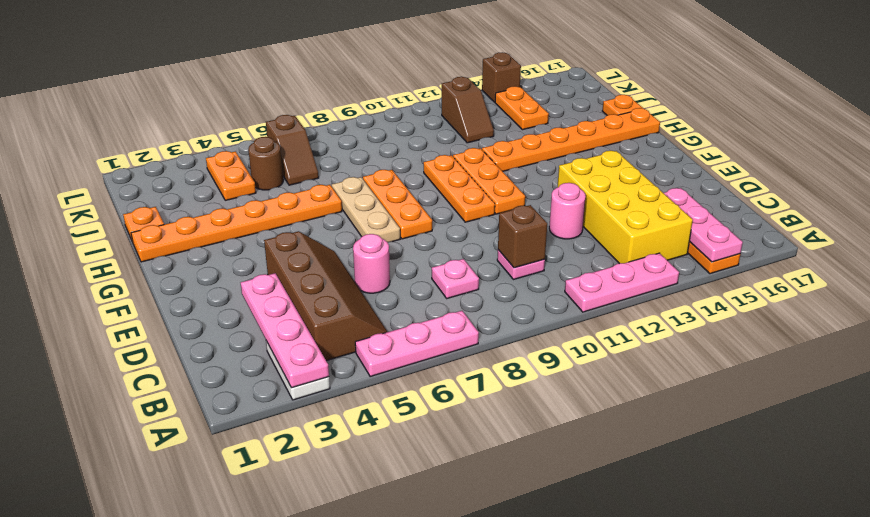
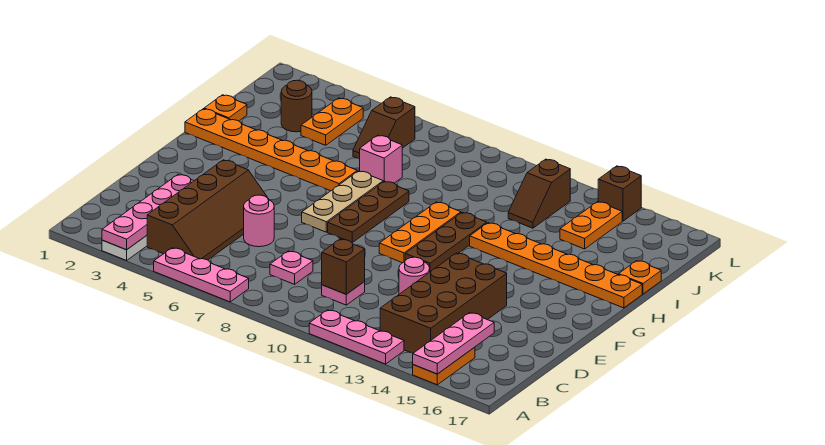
yellow 2x4 brick [558,151,693,264] -> brown 2x4 brick [380,253,507,353]
orange 1x3 plate [363,170,432,239] -> brown 1x3 plate [328,181,409,242]
orange 1x3 plate [453,148,525,214] -> brown 1x3 plate [405,212,487,272]
none -> pink 1x1 brick [360,135,402,183]
brown 1x1 round brick [248,137,283,190] -> brown 1x1 round brick moved to [281,80,312,132]

